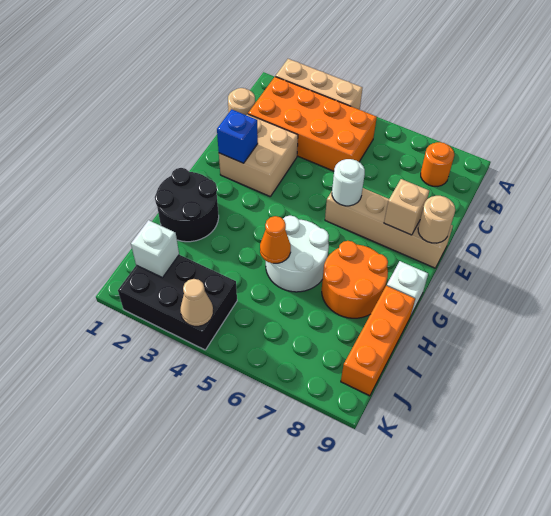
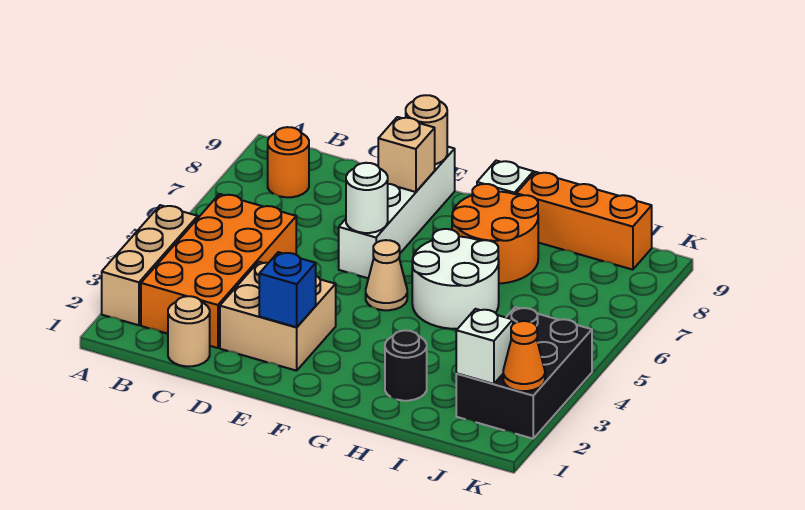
tan 1x4 brick [325,188,453,268] -> white 1x4 brick [339,146,455,278]
black 2x2 round brick [155,168,219,242] -> black 1x1 round brick [385,330,427,401]
orange 1x1 cone [260,216,291,263] -> orange 1x1 cone moved to [503,321,545,391]
tan 1x1 cone [180,279,213,326] -> tan 1x1 cone moved to [366,240,407,310]

